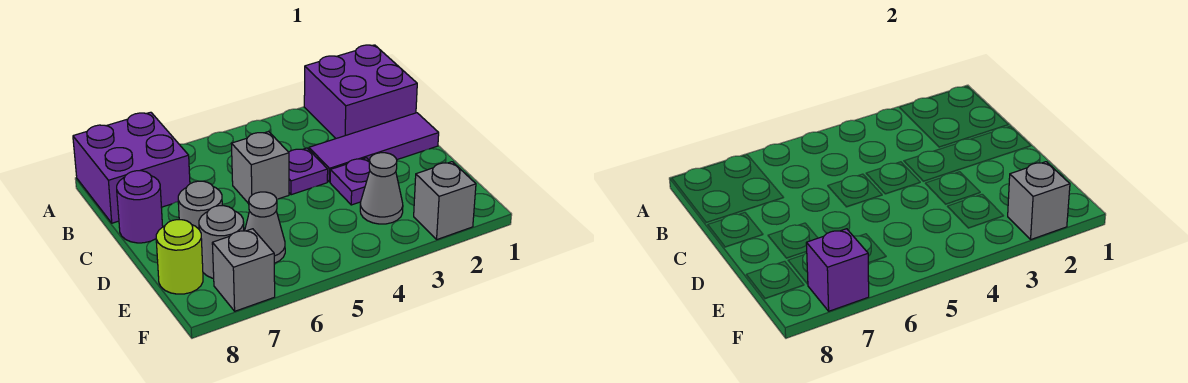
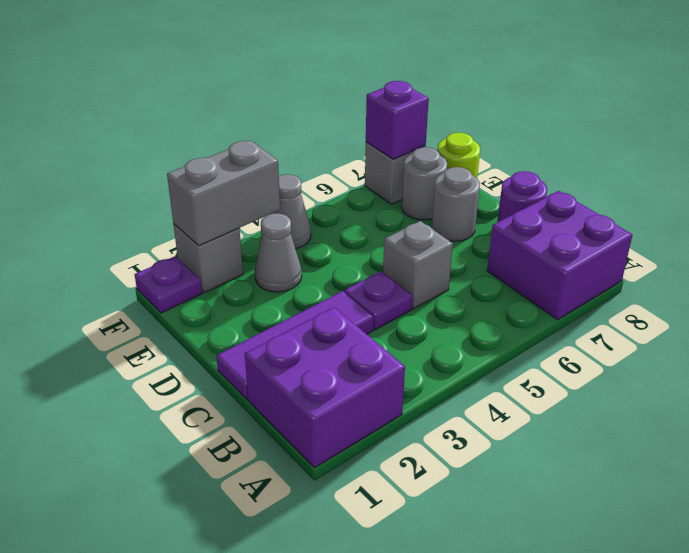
purple 1x1 plate [330,158,370,205] -> purple 1x1 plate moved to [135,256,202,313]
grey 1x1 cone [245,192,285,263] -> grey 1x1 cone moved to [272,174,311,249]
grey 1x1 brick [1008,162,1070,239] -> grey 1x2 brick [167,141,280,246]

